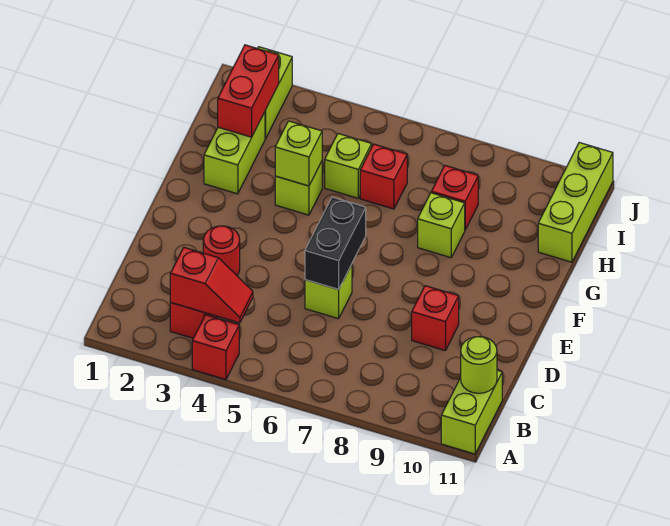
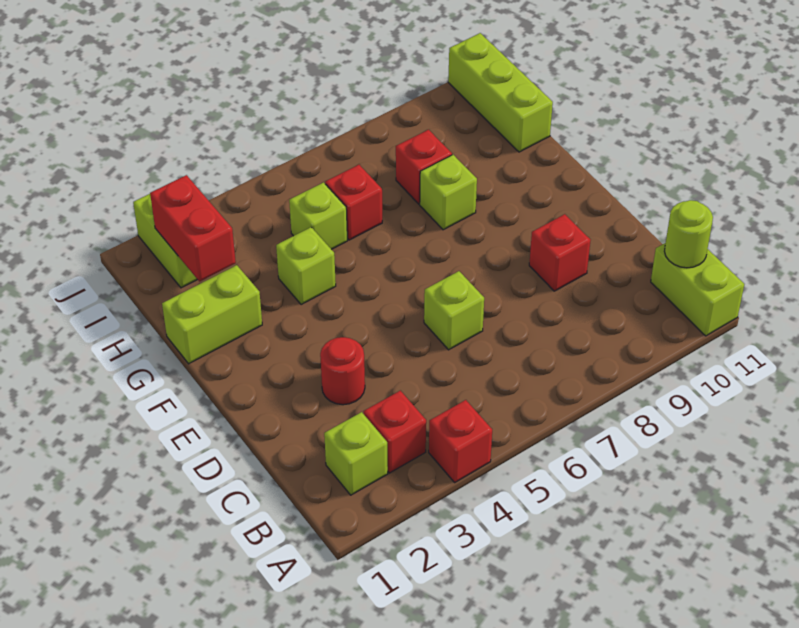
red 1x2 slope [170,248,253,323] -> none
black 1x2 brick [305,197,366,289] -> none
lime 1x2 brick [204,112,265,194] -> lime 1x2 brick turned to [162,265,262,364]
lime 1x1 brick [275,121,322,186] -> lime 1x1 brick moved to [324,412,388,495]

